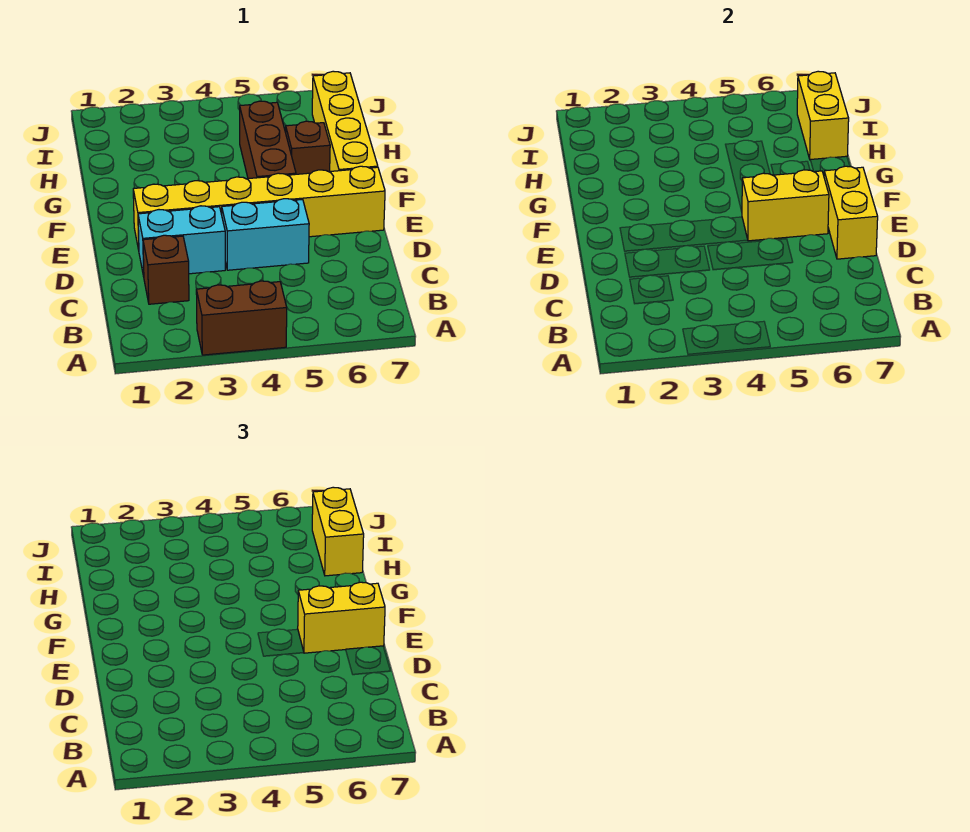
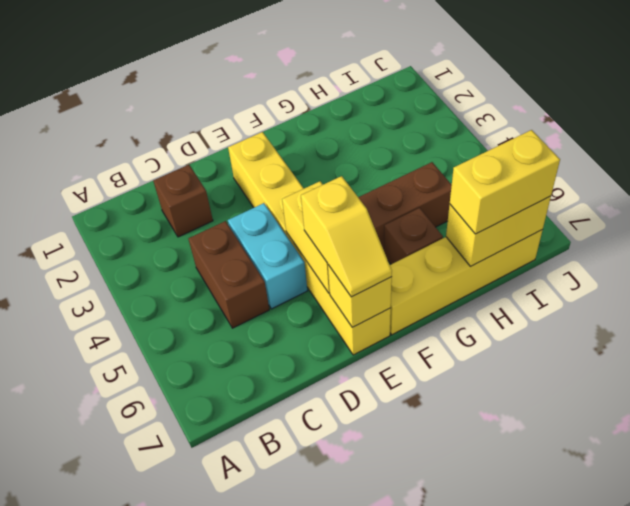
brown 1x2 brick [196,281,287,355] -> brown 1x2 brick moved to [188,221,269,328]
cyan 1x2 brick [138,206,225,276] -> none
yellow 1x2 brick [824,166,878,259] -> yellow 1x1 brick [328,265,392,327]
yellow 1x2 brick [298,582,385,653] -> yellow 1x2 slope [301,176,392,297]

